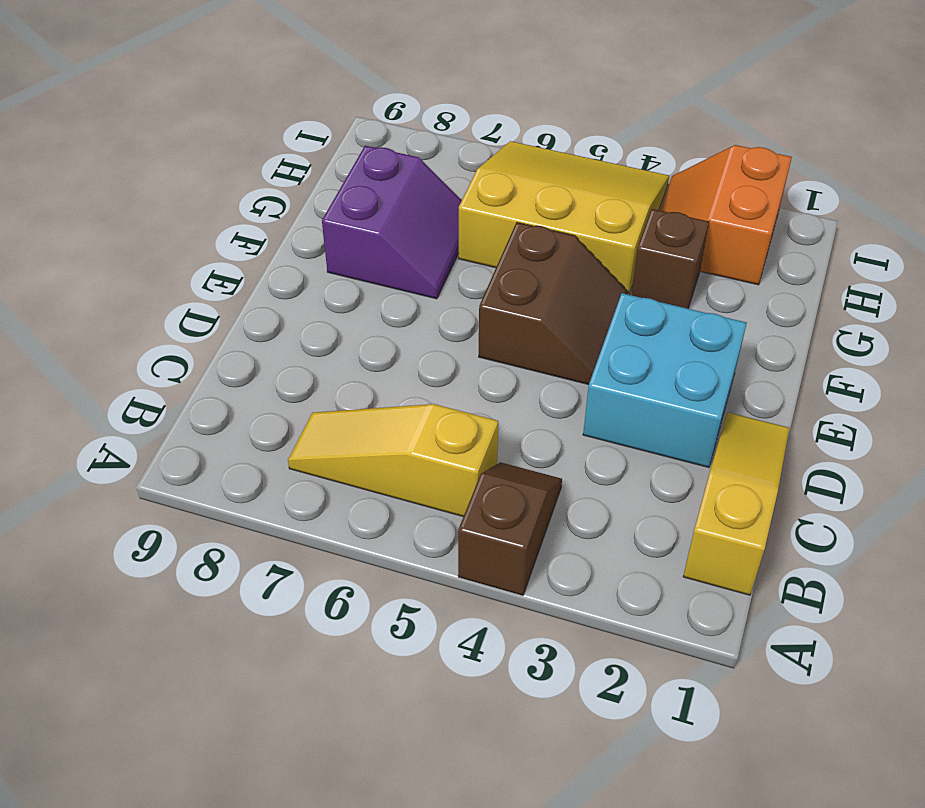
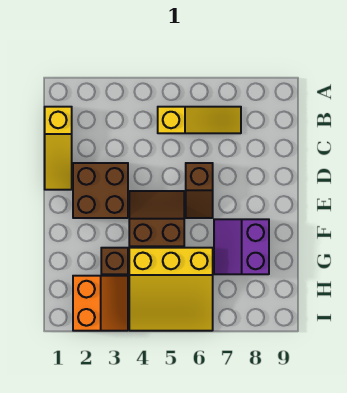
brown 1x2 slope [458,462,562,595] -> brown 1x2 slope moved to [186,163,213,218]
cyan 2x2 brick [583,293,747,467] -> brown 2x2 brick [73,163,128,218]
brown 2x2 slope [479,223,628,385] -> brown 2x2 slope turned to [129,191,184,246]

